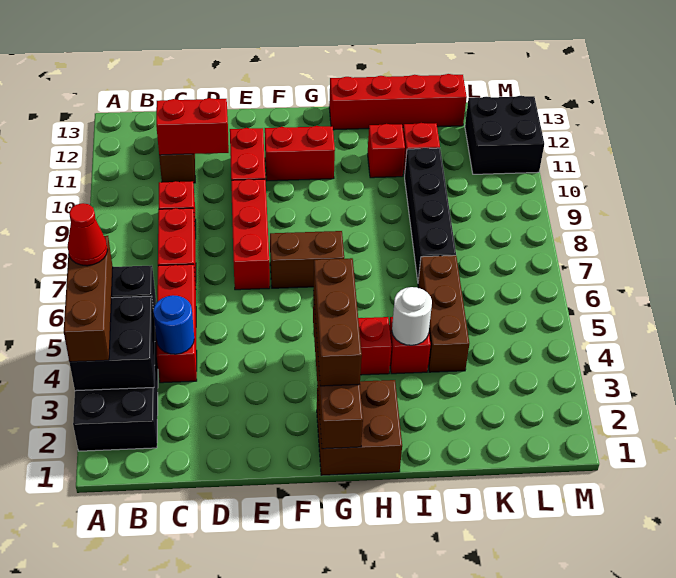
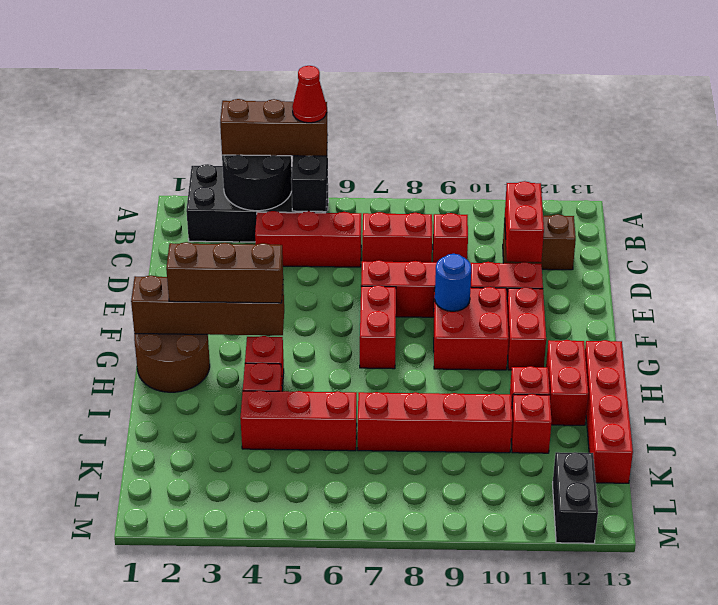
black 2x2 brick [69,296,155,391] -> black 2x2 round brick [222,155,292,211]
blue 1x1 round brick [154,295,194,354] -> blue 1x1 round brick moved to [435,254,471,311]
brown 1x2 brick [270,231,344,288] -> red 1x2 brick [360,285,396,369]
none -> red 2x2 brick [434,287,509,370]
brown 2x2 brick [317,380,402,475] -> brown 2x2 round brick [134,334,210,392]
none -> red 1x2 brick [546,340,588,425]
white 1x1 round brick [392,287,432,345] -> none
brown 1x3 brick [418,255,469,372] -> red 1x3 brick [240,390,357,451]
black 1x4 brick [405,148,456,280] -> red 1x4 brick [358,392,512,453]
black 2x2 brick [465,96,544,174] -> black 1x2 brick [553,452,598,543]

